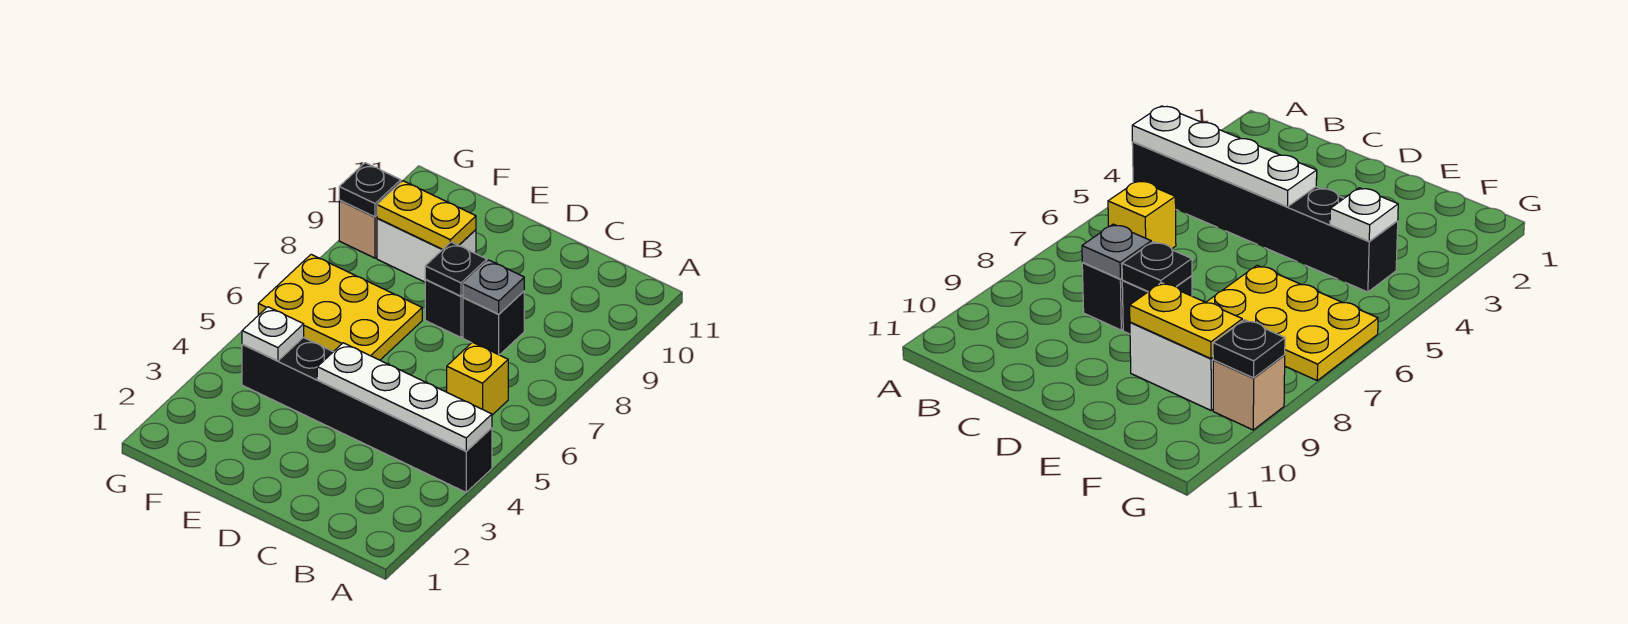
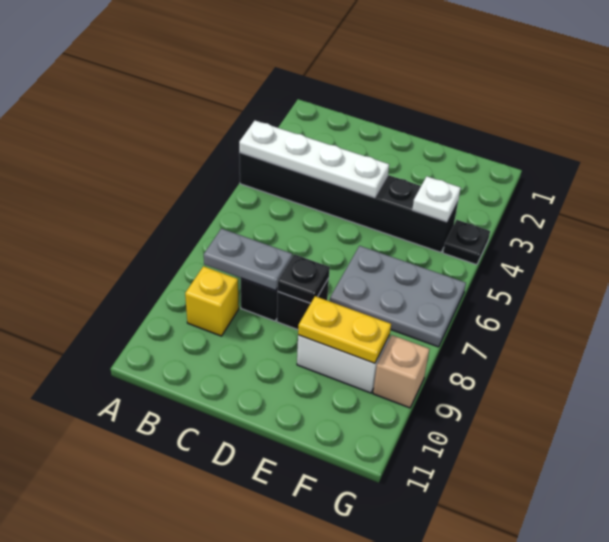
yellow 1x1 brick [447,342,508,415] -> yellow 1x1 brick moved to [185,266,239,336]
grey 1x1 plate [463,260,524,314] -> grey 1x2 plate [204,229,292,291]
yellow 2x3 plate [258,254,422,360] -> grey 2x3 plate [330,246,466,347]
black 1x1 plate [339,163,401,217] -> black 1x1 plate moved to [443,220,490,265]

